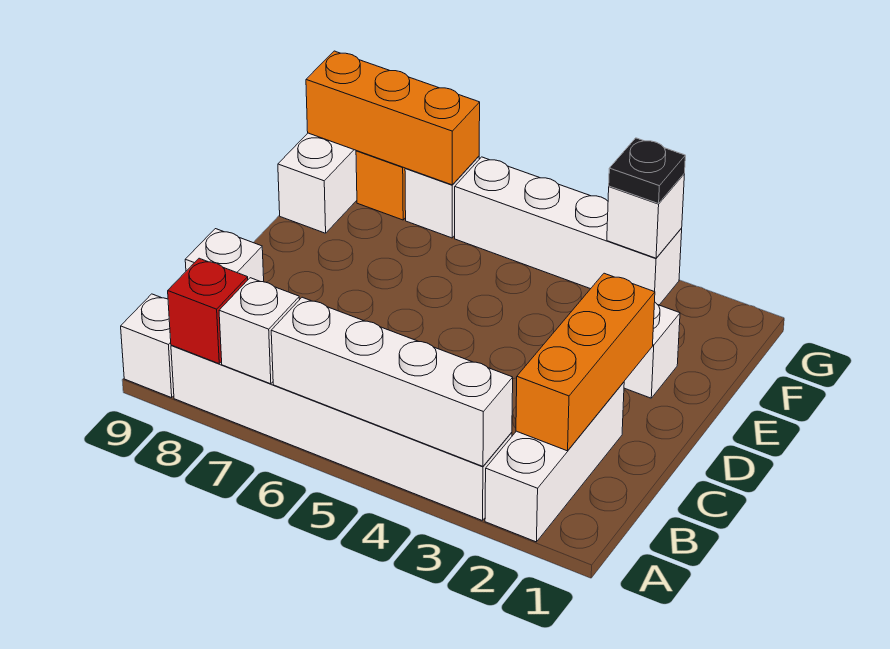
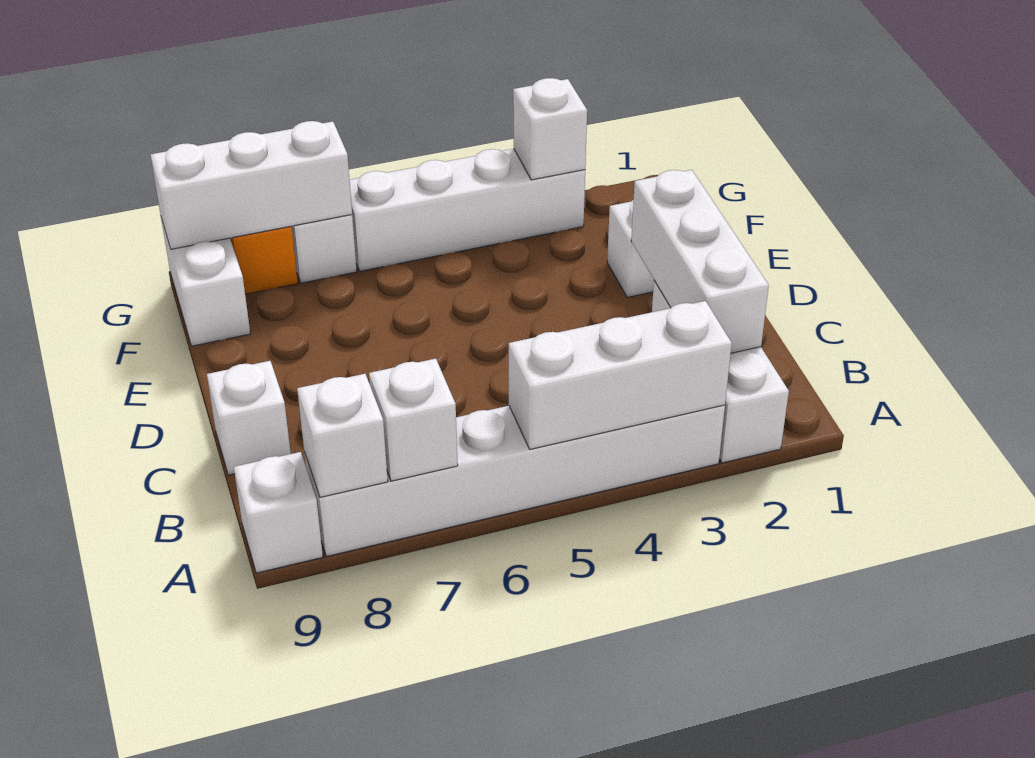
white 1x4 brick [271,297,513,466] -> white 1x3 brick [509,301,732,449]
red 1x1 brick [168,258,248,364] -> white 1x1 brick [297,374,388,497]
orange 1x3 brick [516,273,655,451] -> white 1x3 brick [631,170,769,353]
black 1x1 plate [609,138,685,204] -> none
orange 1x3 brick [306,51,480,185] -> white 1x3 brick [151,121,352,249]

